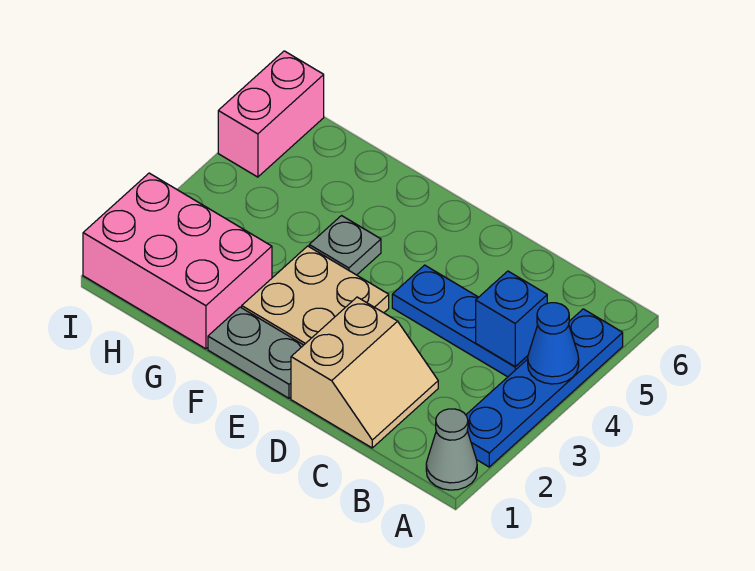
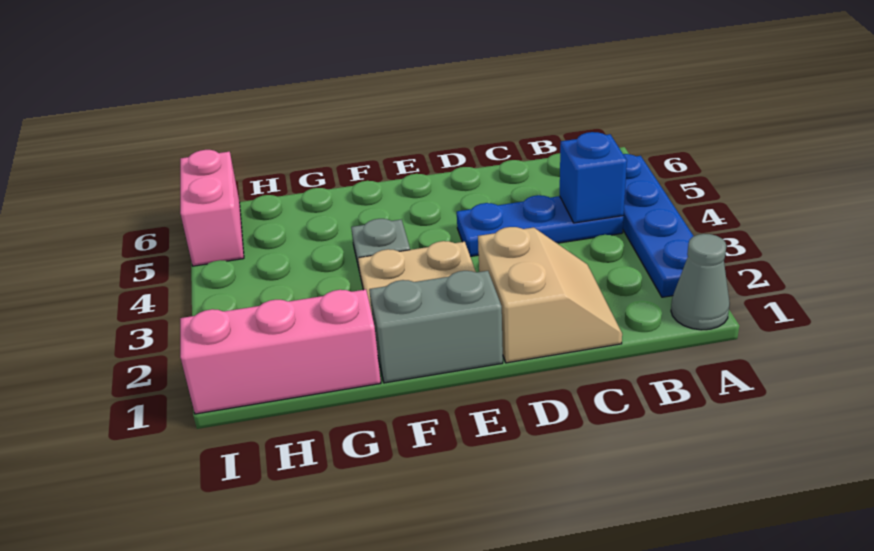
blue 1x1 cone [528,303,579,384] -> none
grey 1x2 plate [208,307,303,398] -> grey 1x2 brick [369,271,503,383]
pink 2x3 brick [83,173,272,349] -> pink 1x3 brick [180,290,381,414]

